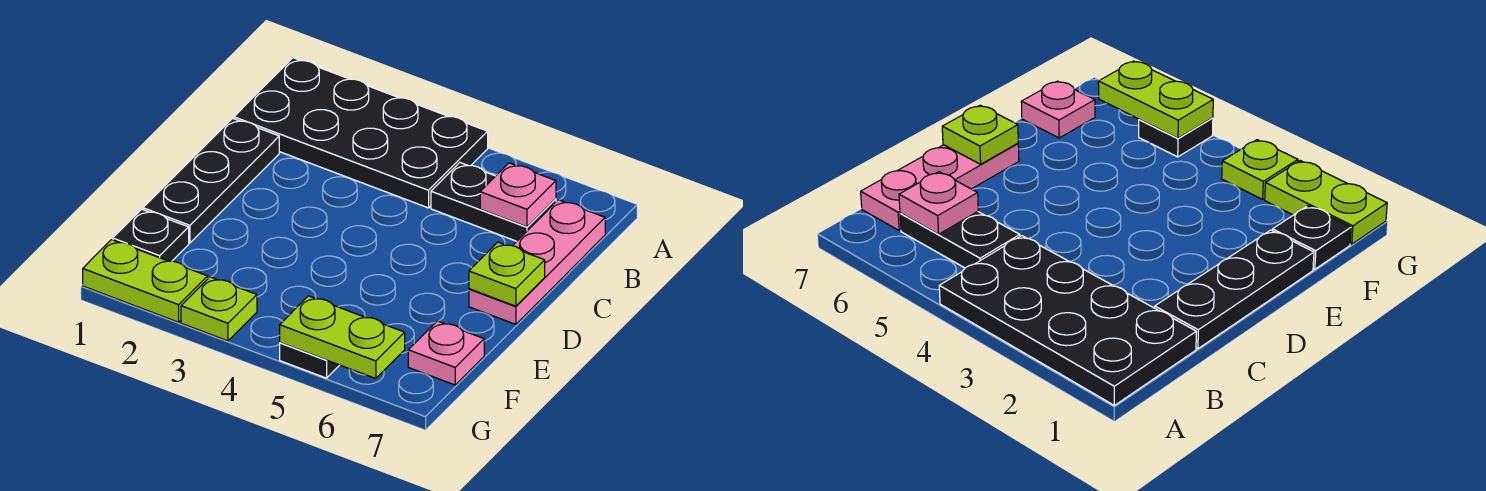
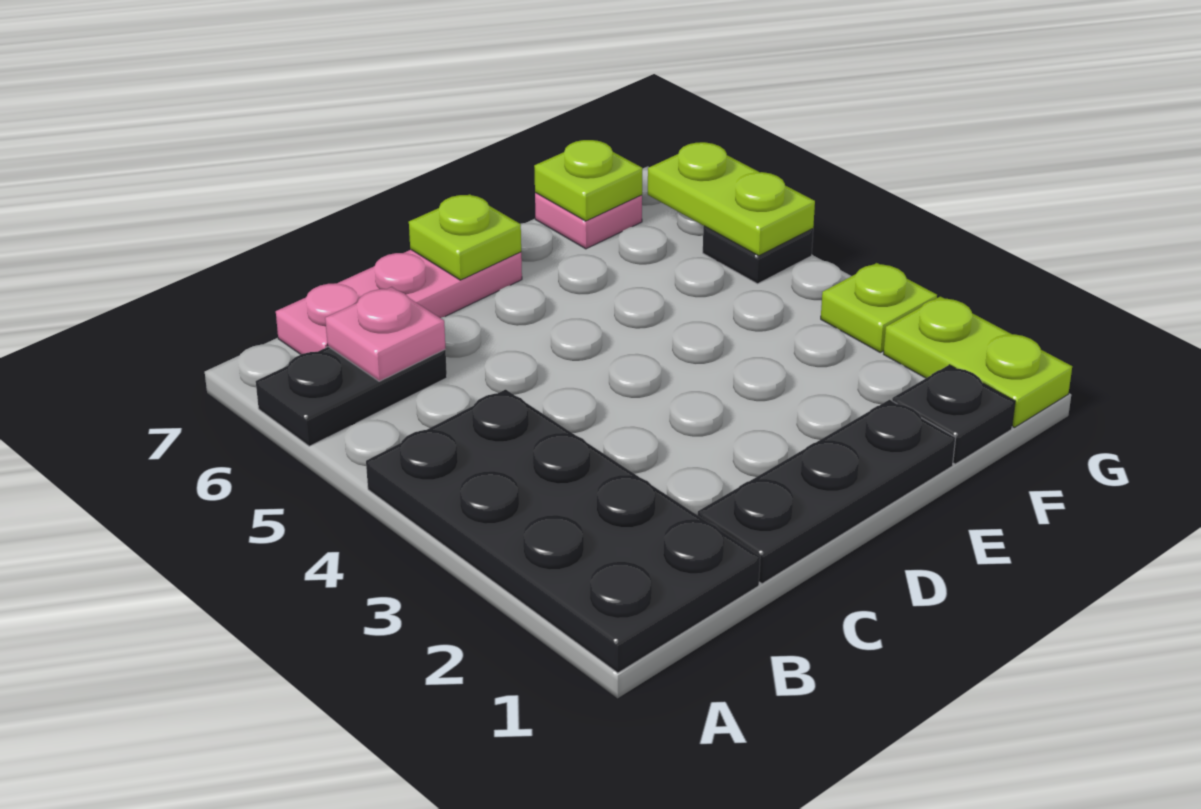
black 1x2 plate [431,163,556,241] -> black 1x2 plate turned to [256,347,447,446]
none -> lime 1x1 plate [534,140,642,221]

